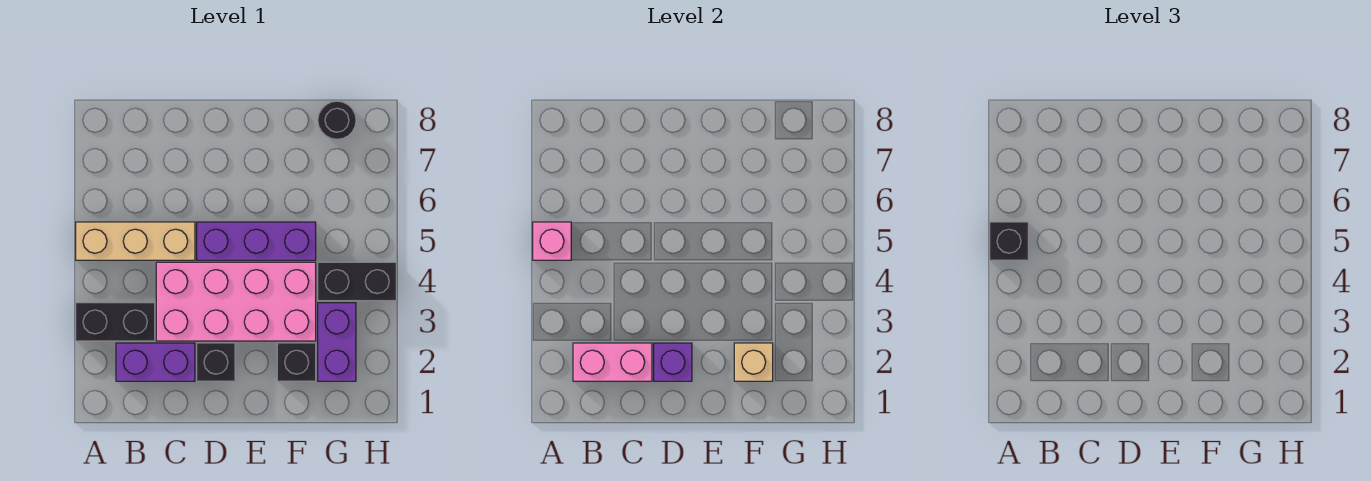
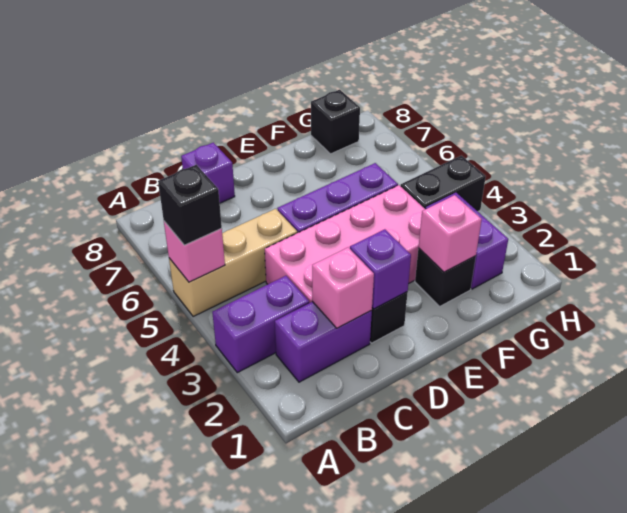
black 1x2 brick [76,303,155,341] -> purple 1x2 brick [212,276,309,373]
pink 1x2 brick [573,343,652,381] -> pink 1x1 brick [312,247,374,328]
none -> purple 1x1 brick [181,142,235,203]
tan 1x1 brick [734,343,773,381] -> pink 1x1 brick [418,195,482,272]
black 1x1 round brick [318,101,356,139] -> black 1x1 brick [311,90,360,154]

